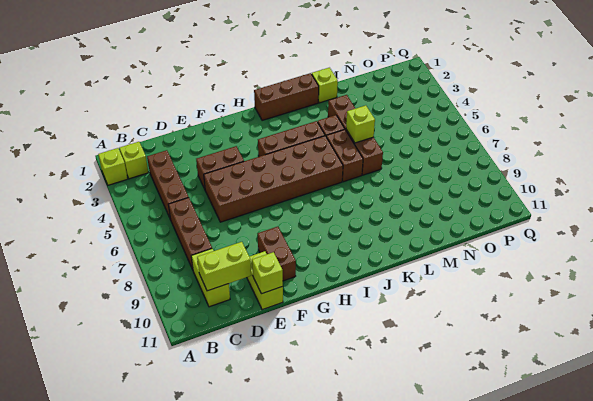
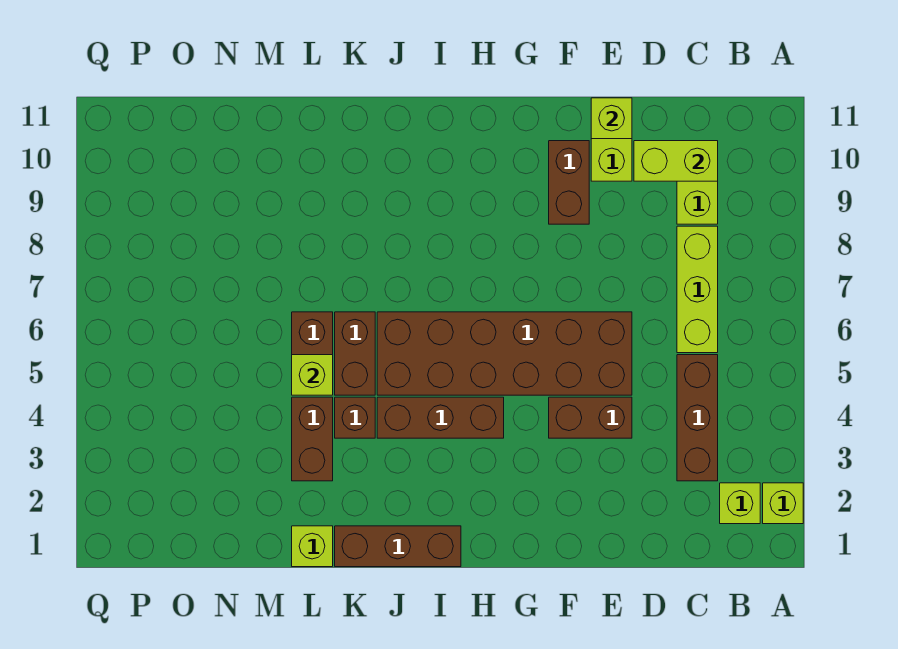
brown 1x3 brick [168,198,212,269] -> lime 1x3 brick [677,226,718,353]

